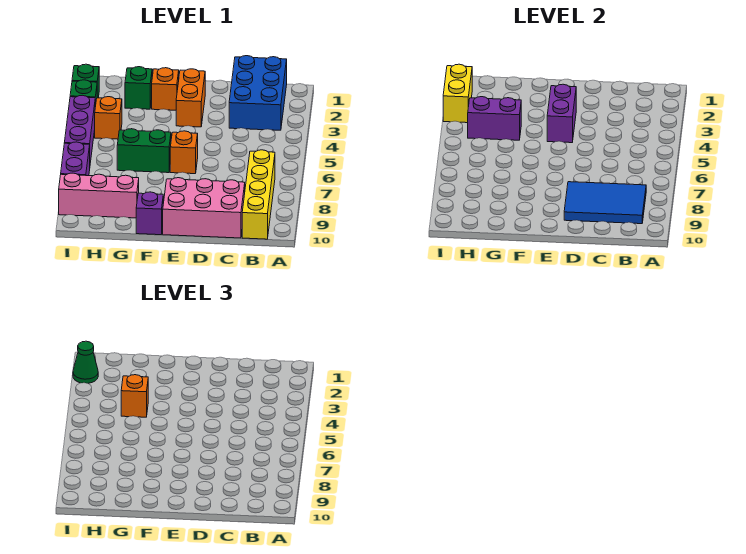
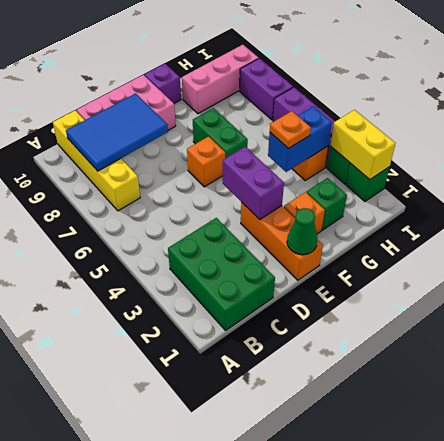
blue 2x3 brick [229,56,287,130] -> green 2x3 brick [168,218,275,330]
orange 1x2 brick [176,69,205,127] -> orange 1x3 brick [241,202,323,280]
green 1x2 brick [117,129,171,173] -> green 1x2 brick turned to [193,108,248,158]
purple 1x2 brick [468,97,521,140] -> blue 1x2 brick [268,107,332,172]
orange 1x1 brick [121,375,148,417] -> orange 1x1 plate [270,111,311,148]
green 1x1 cone [73,341,98,383] -> green 1x1 cone moved to [287,208,317,255]

